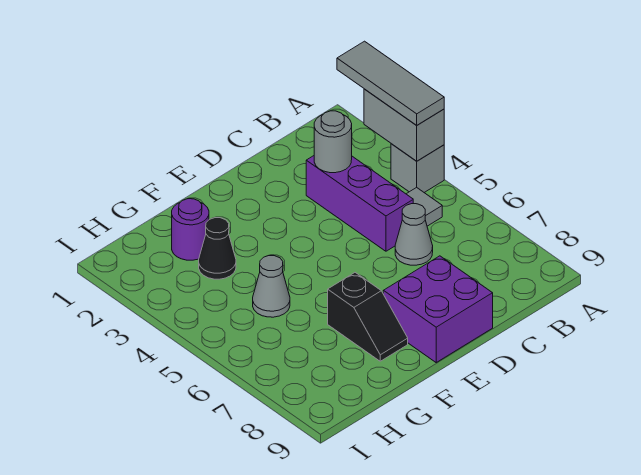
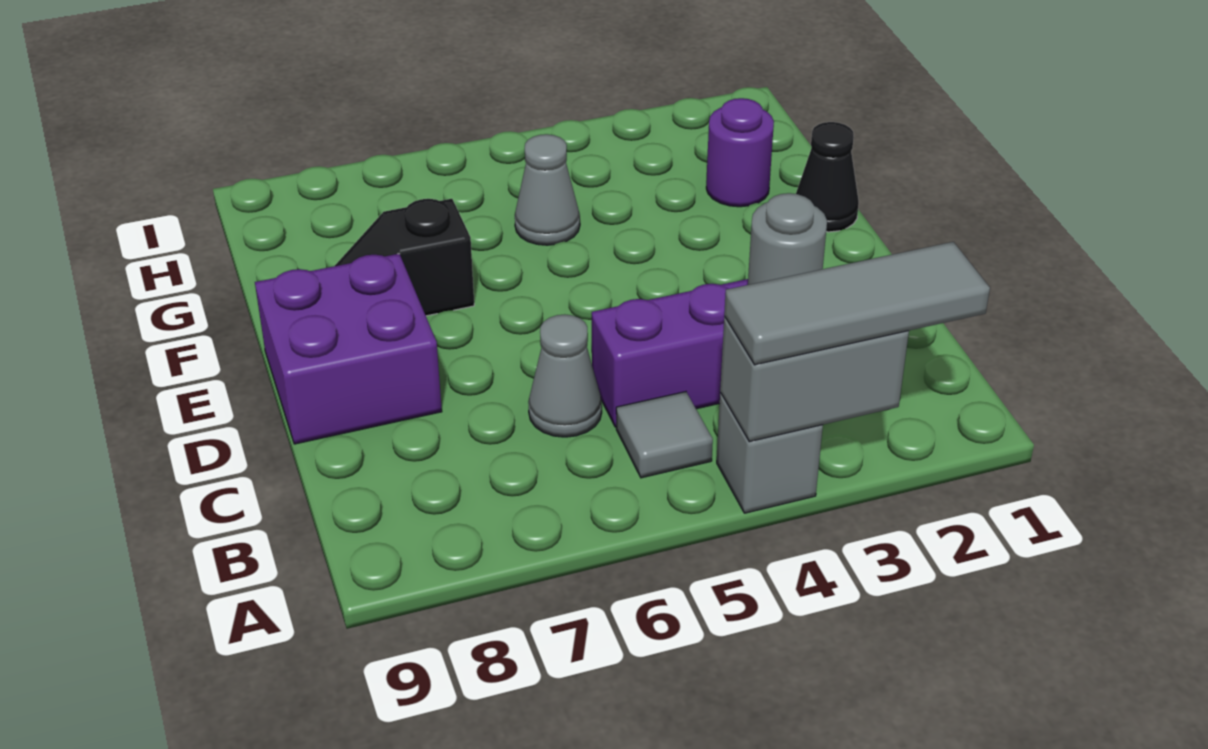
black 1x1 cone [199,218,236,279] -> black 1x1 cone moved to [796,122,859,232]

